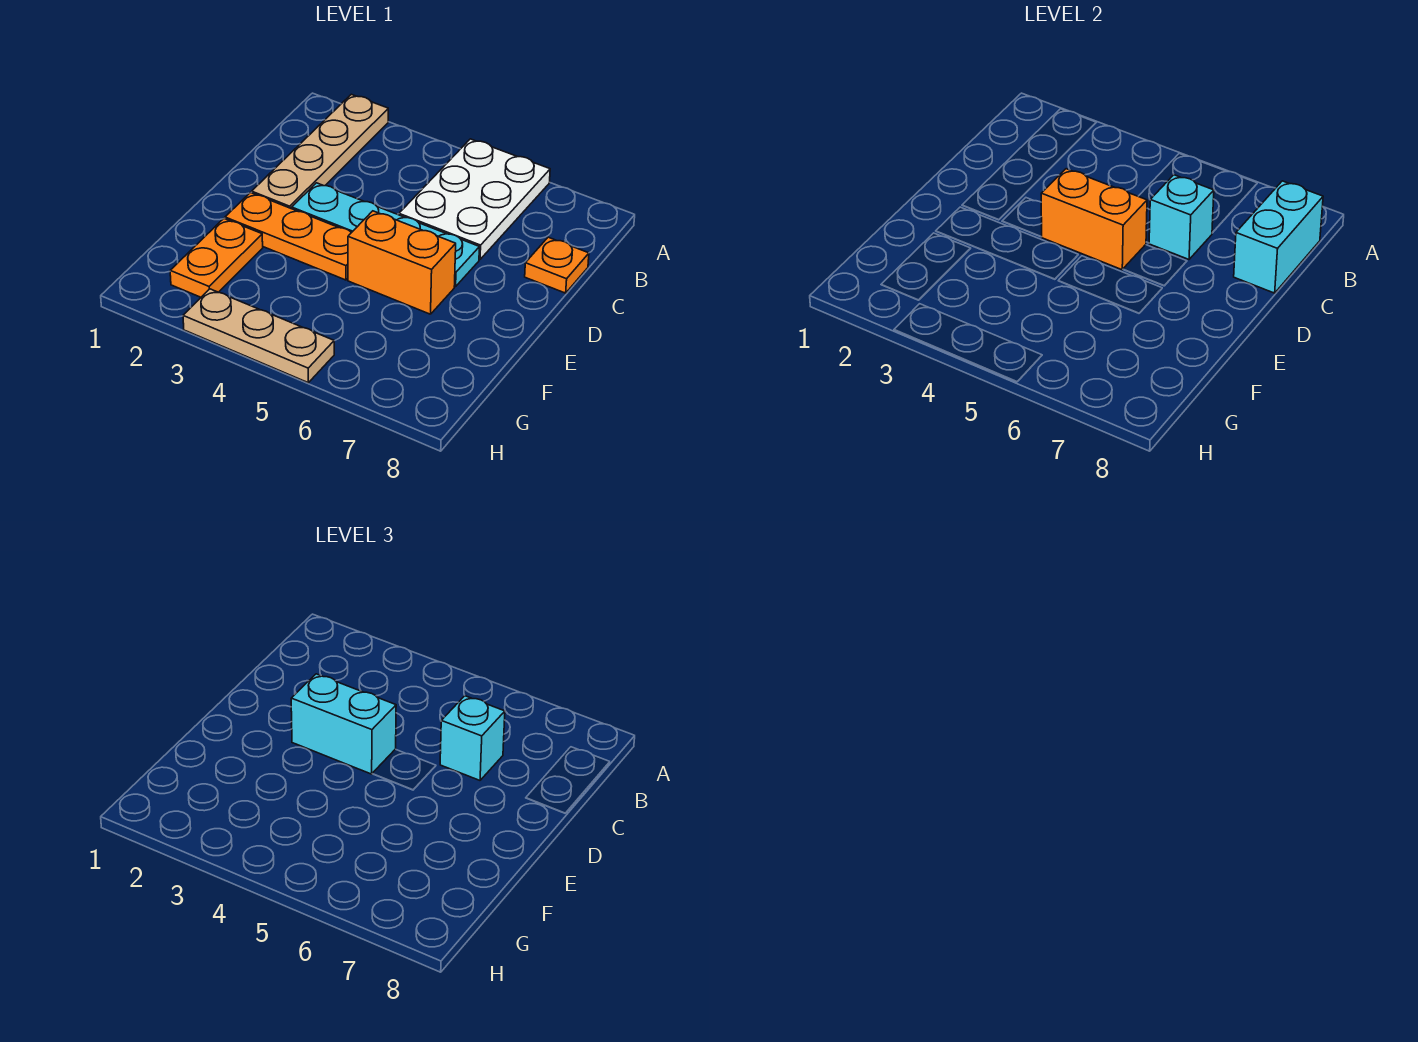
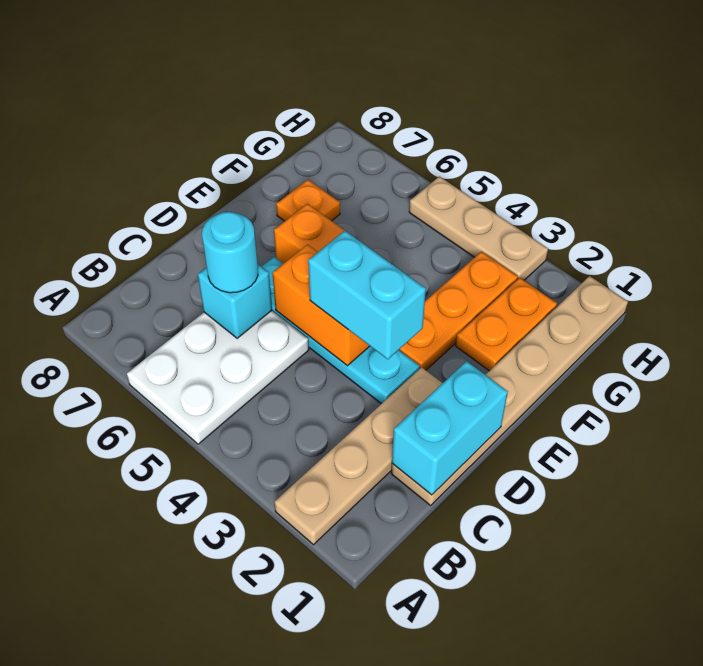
cyan 1x2 brick [1234,181,1323,293] -> cyan 1x2 brick moved to [392,361,508,495]
none -> tan 1x6 plate [391,276,628,505]
cyan 1x1 brick [440,696,505,780] -> cyan 1x1 round brick [202,212,258,293]
orange 1x1 plate [525,237,589,293] -> orange 1x1 plate moved to [276,180,340,221]
orange 1x3 plate [225,193,351,280] -> orange 1x3 plate turned to [399,252,518,370]

